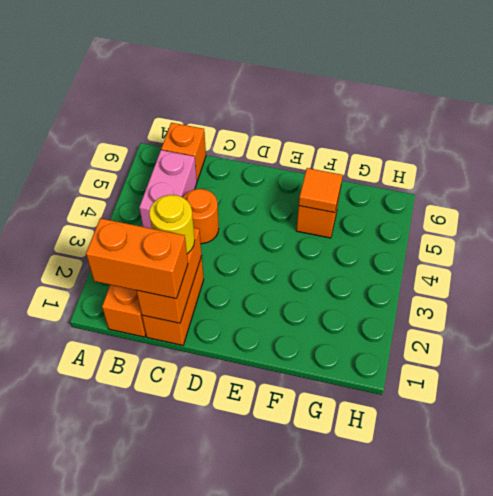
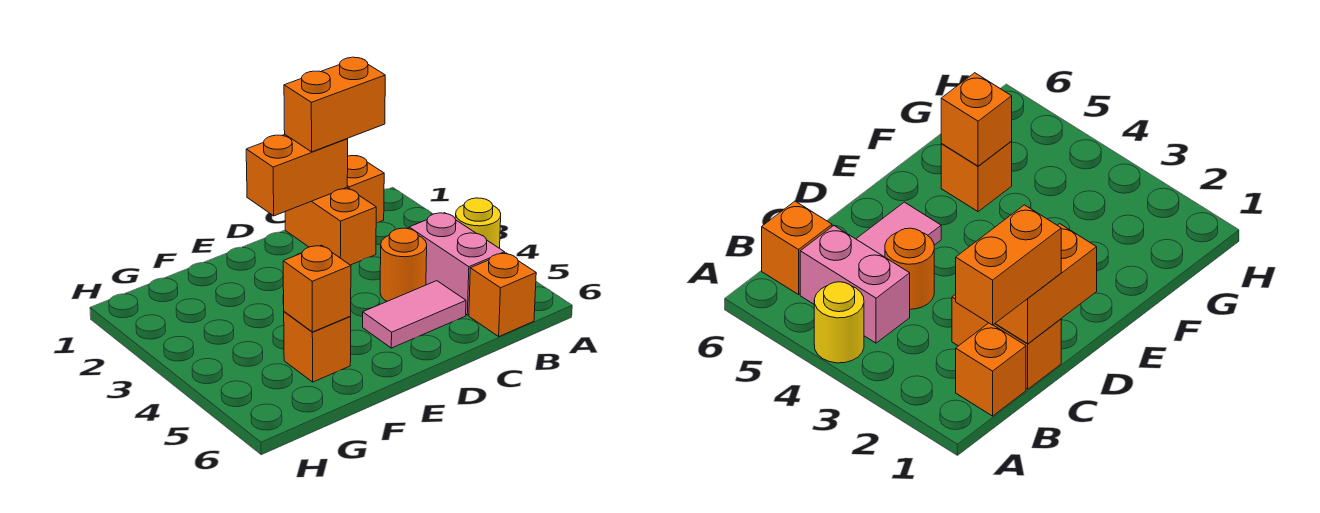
orange 1x2 brick [136,228,202,323] -> orange 1x2 brick turned to [246,135,348,216]
yellow 1x1 round brick [149,195,195,254] -> yellow 1x1 round brick moved to [455,198,501,248]
none -> pink 1x2 tile [363,281,466,348]
orange 1x1 tile [299,168,343,213] -> orange 1x1 brick [283,245,351,332]

